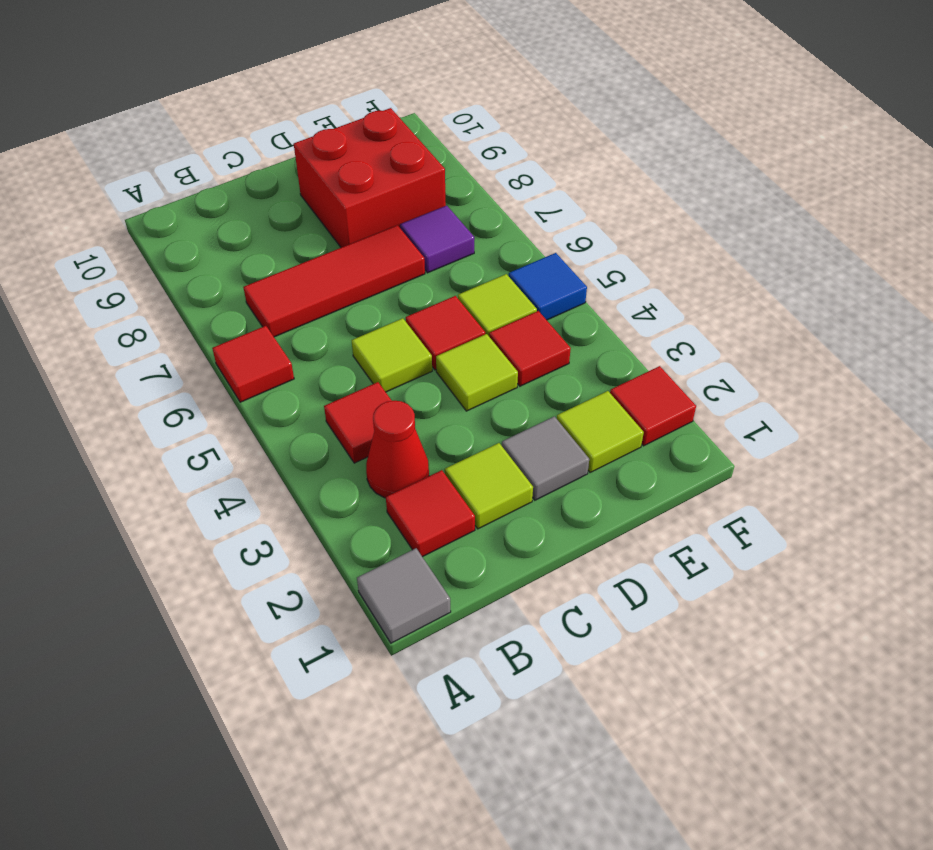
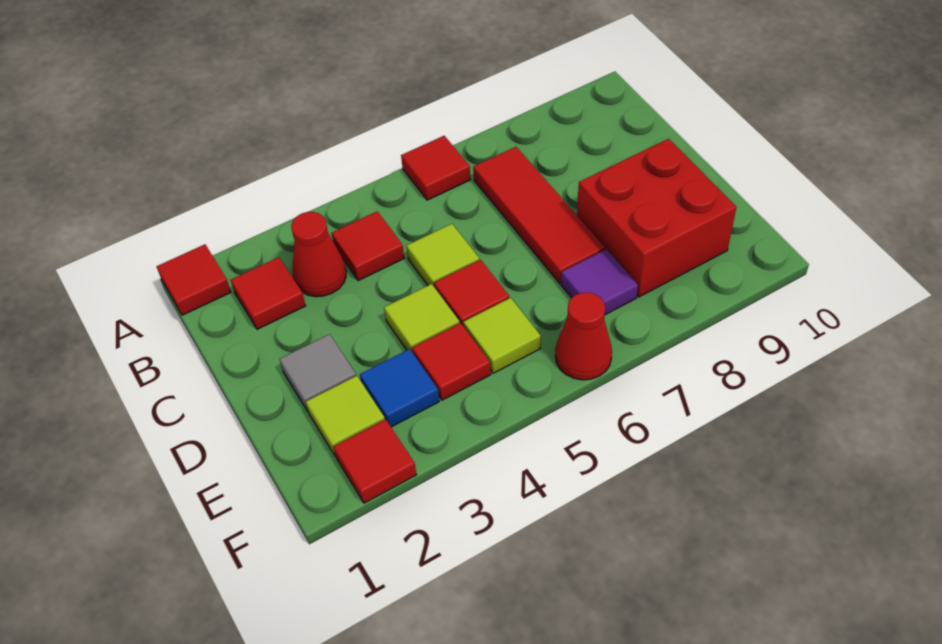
grey 1x1 tile [357,548,451,643] -> red 1x1 tile [156,244,231,315]
lime 1x1 tile [445,443,533,529] -> none
blue 1x1 tile [509,253,587,320] -> blue 1x1 tile moved to [360,349,439,427]
none -> red 1x1 cone [555,292,612,380]

